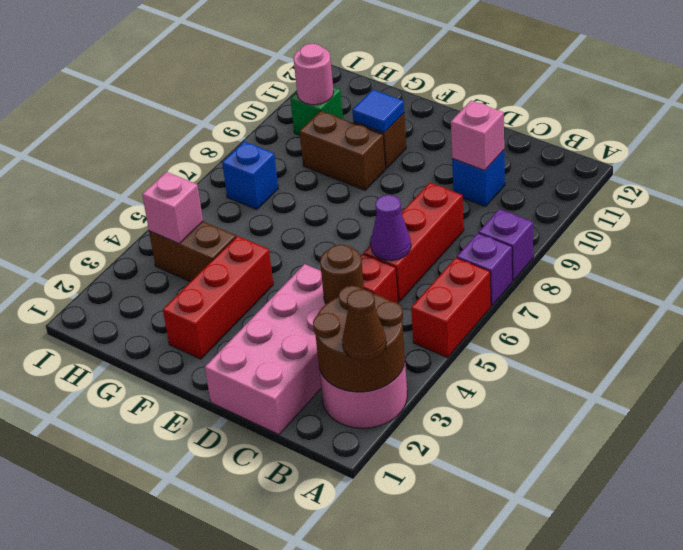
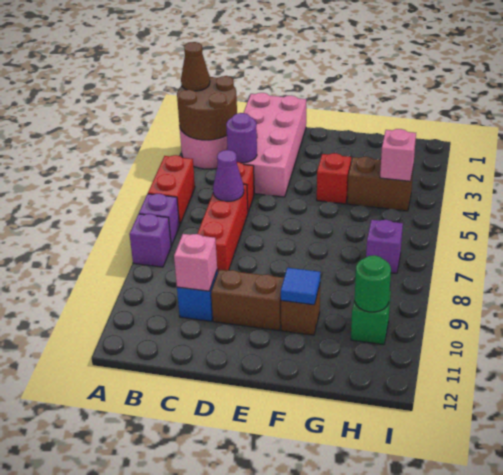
brown 1x1 round brick [320,244,364,304] -> purple 1x1 round brick [226,113,257,163]
red 1x3 brick [163,236,273,359] -> red 1x1 brick [317,153,351,204]
brown 1x2 brick [300,111,386,190] -> brown 1x2 brick moved to [211,269,284,330]
blue 1x1 brick [222,142,278,210] -> purple 1x1 brick [366,220,403,274]
pink 1x1 round brick [294,44,333,105] -> green 1x1 round brick [355,255,391,312]

